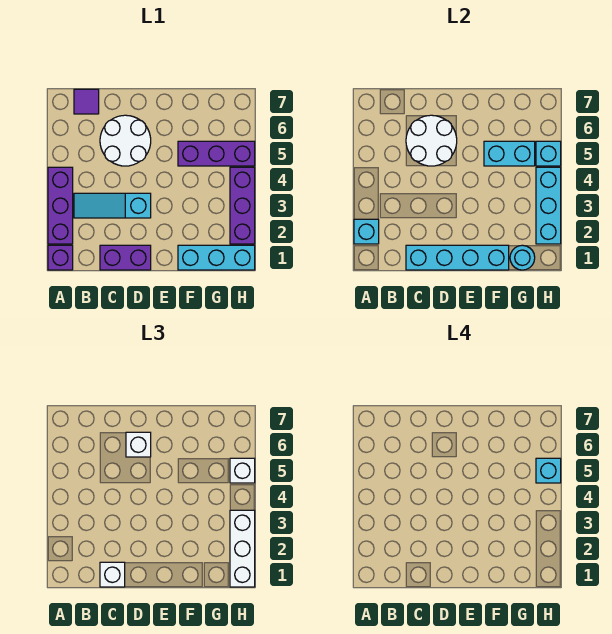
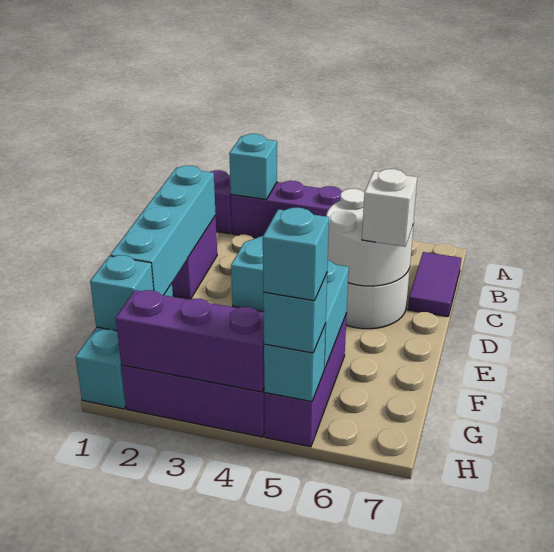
purple 1x1 tile [74,89,99,114] -> purple 1x2 tile [408,252,461,317]
white 1x1 brick [100,562,125,587] -> none
cyan 1x1 round brick [510,245,535,270] -> cyan 1x1 brick [90,255,154,331]
white 1x3 brick [230,510,255,587] -> none
cyan 1x3 brick [536,167,561,244] -> purple 1x3 brick [116,290,264,392]
white 1x1 brick [230,458,255,483] -> cyan 1x1 brick [263,274,327,353]

